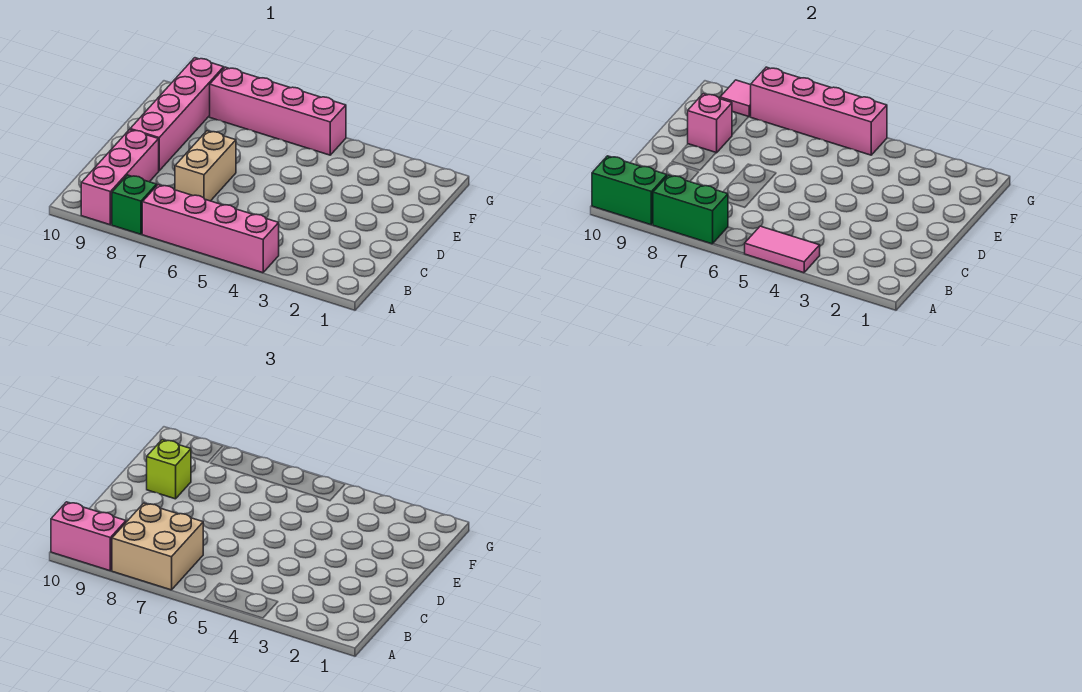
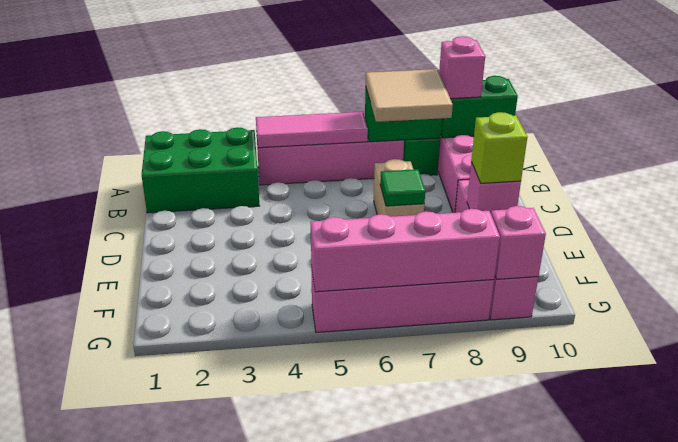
none -> green 2x3 brick [142,127,259,213]
pink 1x2 tile [744,226,820,273] -> pink 1x3 tile [256,112,368,148]
tan 2x2 brick [112,503,203,590] -> tan 2x2 tile [366,69,453,122]
pink 1x2 brick [51,502,126,571] -> pink 1x1 brick [439,36,485,99]
none -> green 1x1 tile [380,169,425,206]
pink 1x1 tile [720,80,751,117] -> pink 1x1 brick [491,206,546,279]

